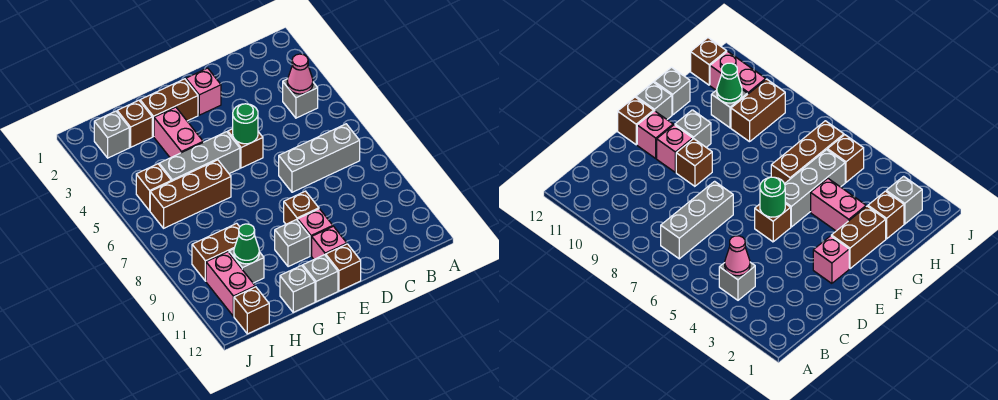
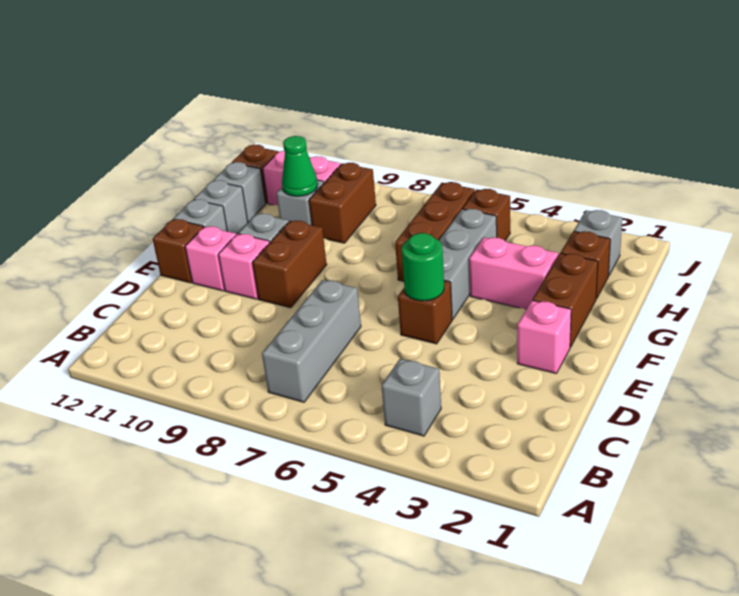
pink 1x1 cone [287,54,313,94] -> none
brown 1x1 brick [284,191,319,224] -> brown 1x2 brick [252,221,327,308]
none -> grey 1x1 brick [213,162,266,222]

